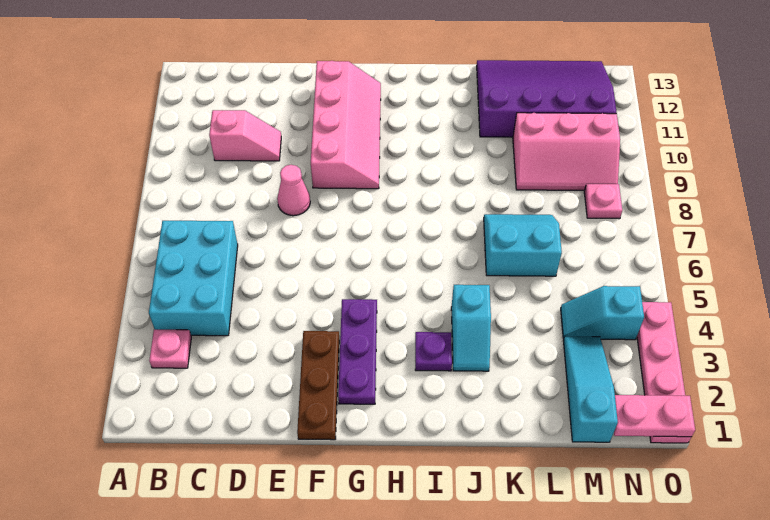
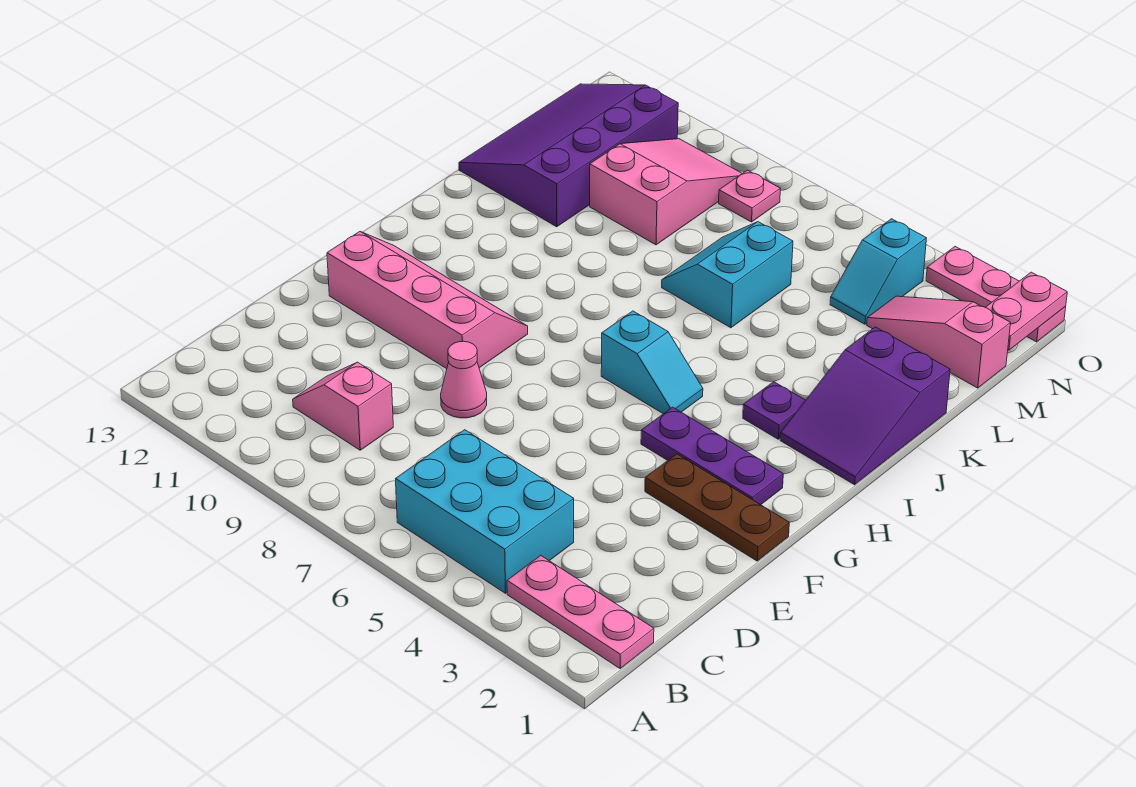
pink 1x1 plate [149,330,191,368] -> pink 1x3 plate [507,555,654,668]
pink 1x2 slope [209,110,281,161] -> pink 1x2 slope turned to [293,362,393,450]
none -> purple 2x3 slope [780,327,950,485]
cyan 1x2 slope [451,285,491,371] -> cyan 1x2 slope moved to [601,311,703,414]
pink 2x3 slope [513,113,620,190] -> pink 2x3 slope turned to [590,139,742,245]
cyan 1x3 slope [563,337,618,442] -> pink 1x3 slope [867,296,1010,388]
pink 1x4 plate [637,302,691,443] -> pink 1x3 plate [926,247,1066,342]

